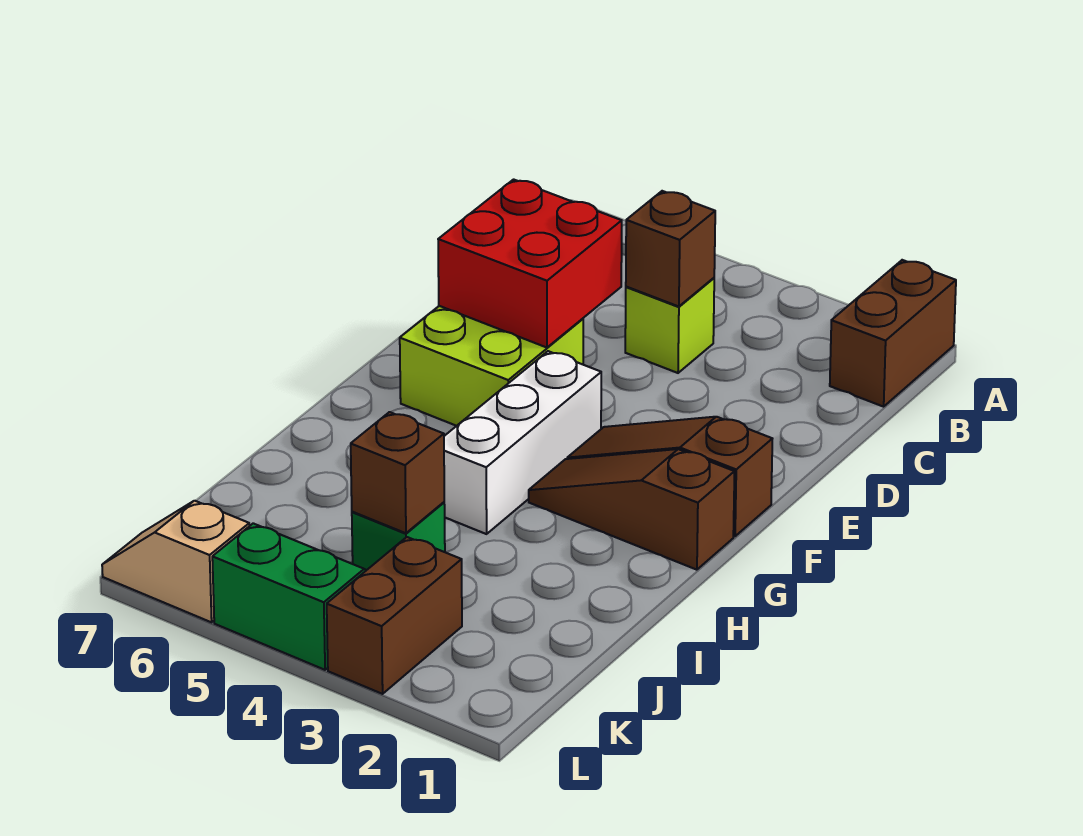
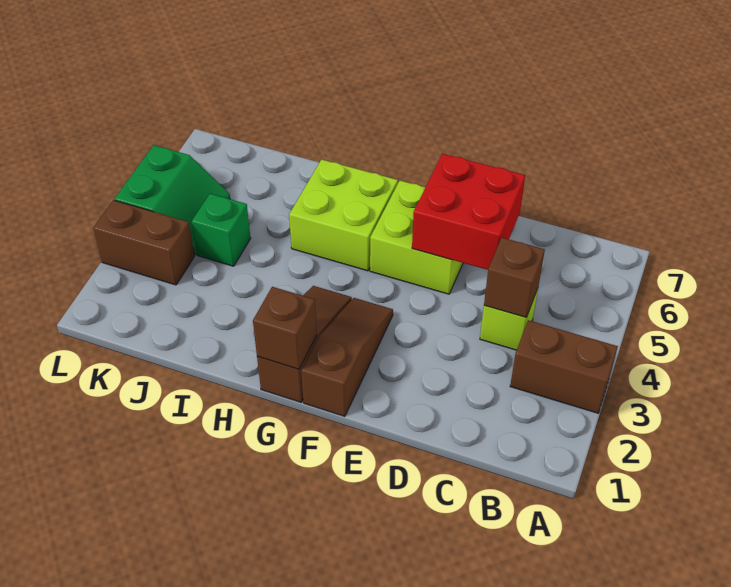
brown 1x2 brick [830,260,956,407] -> brown 1x2 brick moved to [510,320,618,413]
white 1x3 brick [444,351,601,534] -> none
none -> lime 2x2 brick [289,159,398,271]
brown 1x1 brick [351,412,444,533] -> brown 1x1 brick moved to [253,287,317,369]
tan 1x2 slope [102,501,249,622] -> none

